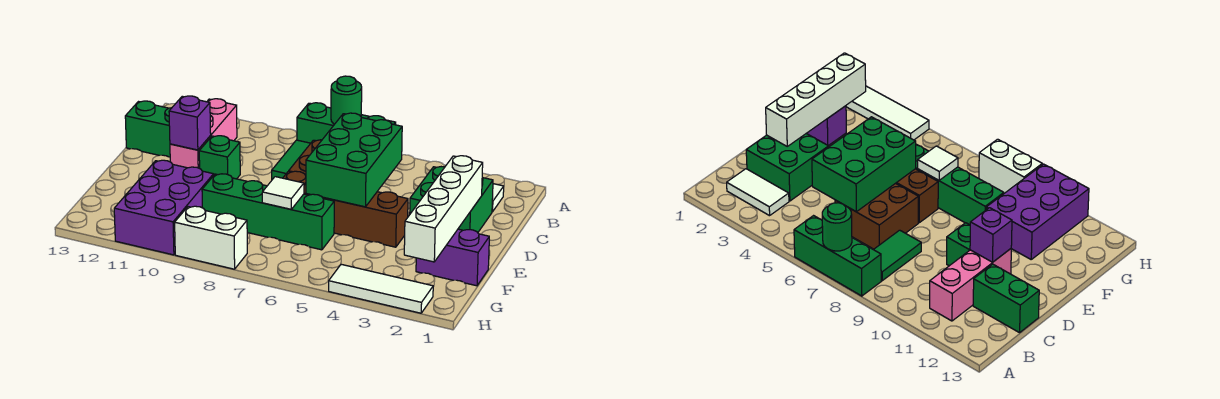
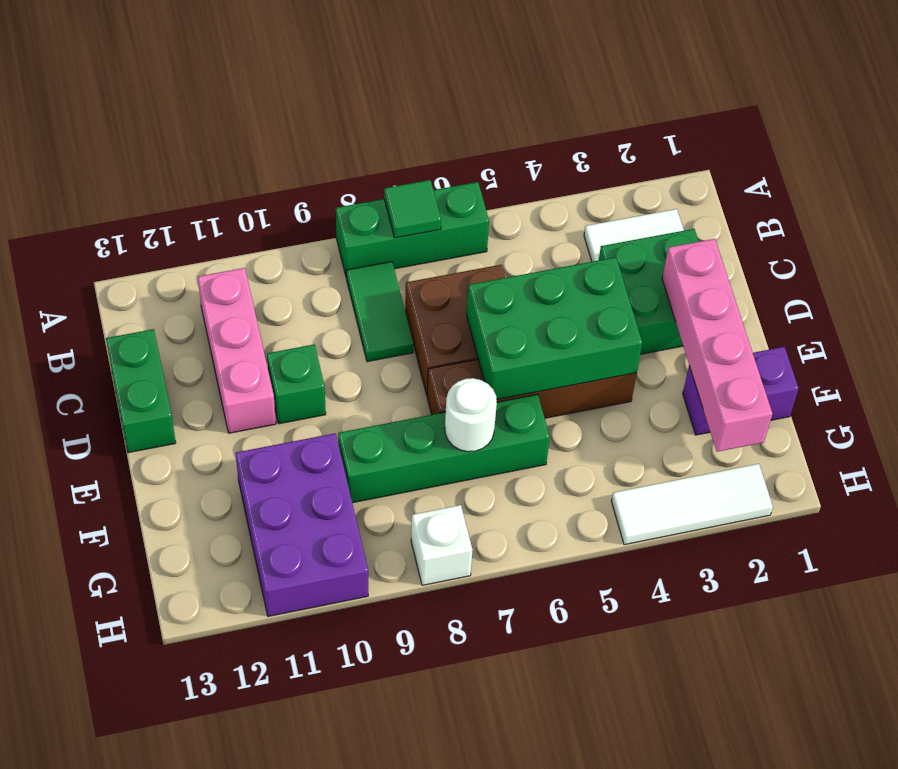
green 1x1 round brick [331,76,362,124] -> green 1x1 tile [384,180,441,238]
green 2x3 brick [306,113,402,207] -> green 2x3 brick turned to [467,257,642,400]
green 1x2 brick [125,101,171,157] -> green 1x2 brick turned to [106,329,176,453]
white 1x4 brick [404,156,483,262] -> pink 1x4 brick [662,239,772,452]
purple 1x1 brick [169,96,211,150] -> none
white 1x1 tile [262,177,304,209] -> white 1x1 round brick [445,378,497,452]
white 1x2 brick [175,206,247,269] -> white 1x1 brick [411,505,473,585]

